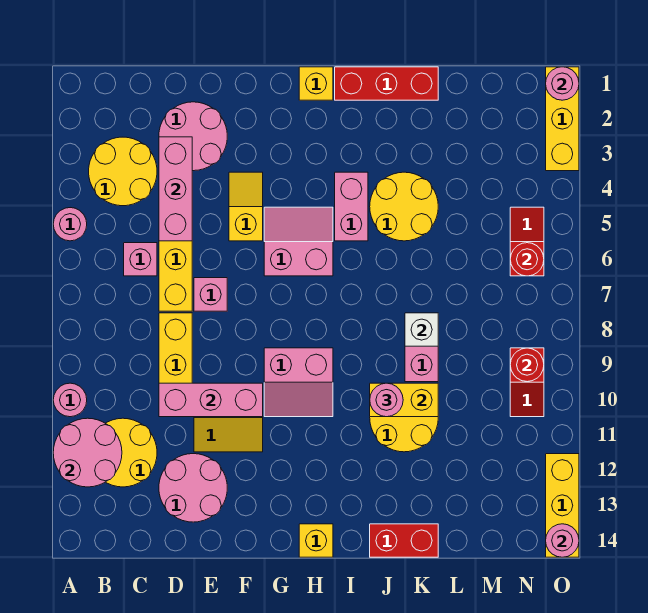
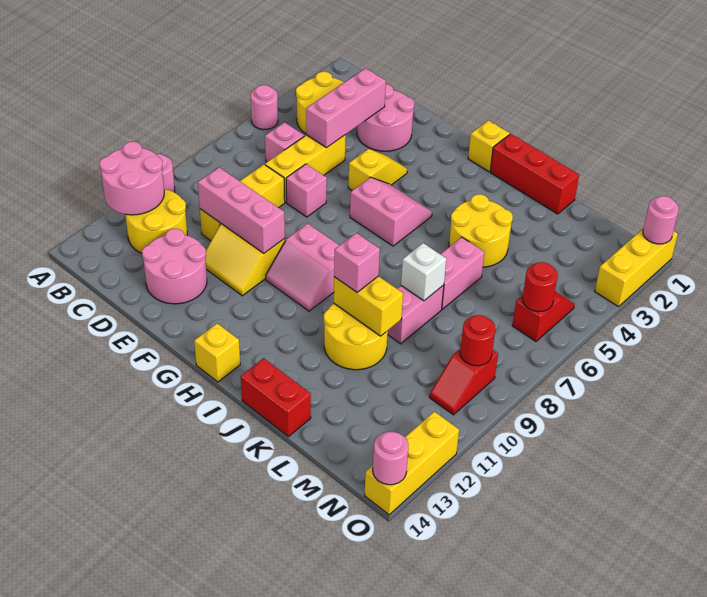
pink 1x2 brick [335,172,368,241] -> pink 1x2 brick moved to [441,237,485,309]
pink 1x1 round brick [370,383,403,417] -> pink 1x1 brick [334,233,380,292]

